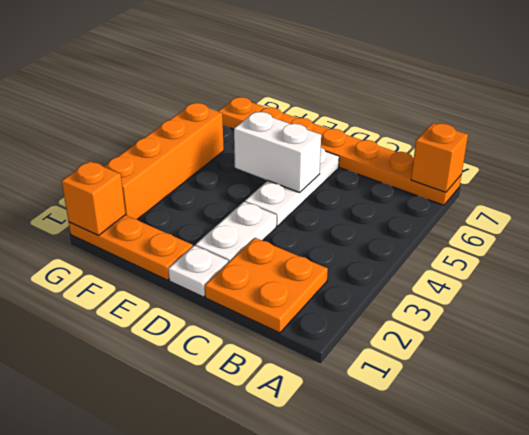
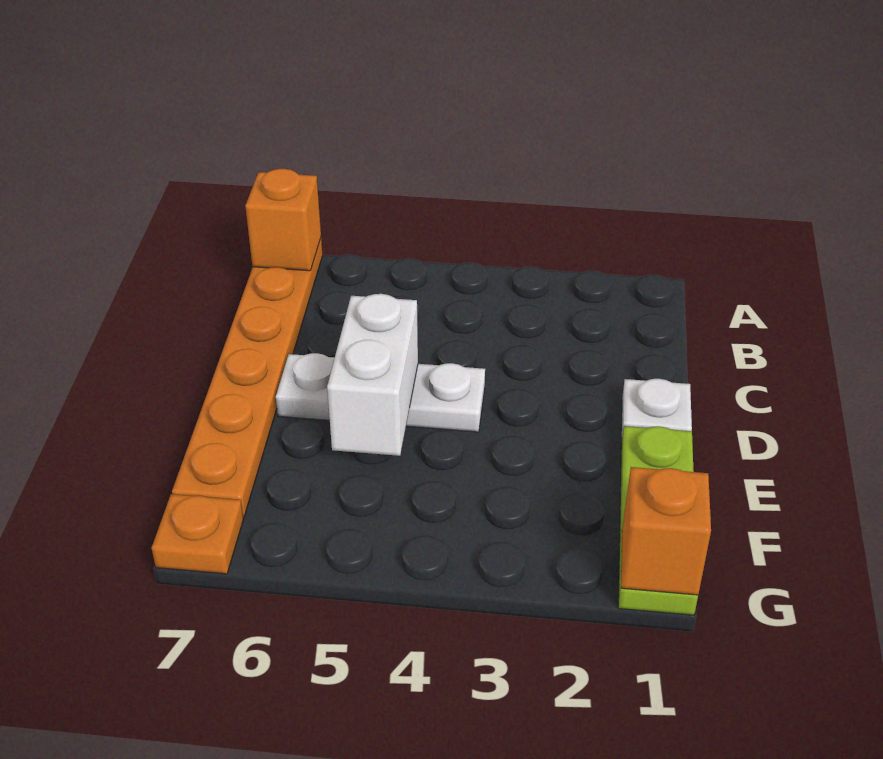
orange 2x2 plate [205,238,328,333] -> none
white 1x2 plate [196,202,277,262] -> none
orange 1x3 plate [69,215,193,280] -> lime 1x3 plate [618,426,698,615]
orange 1x4 brick [104,103,224,220] -> none

